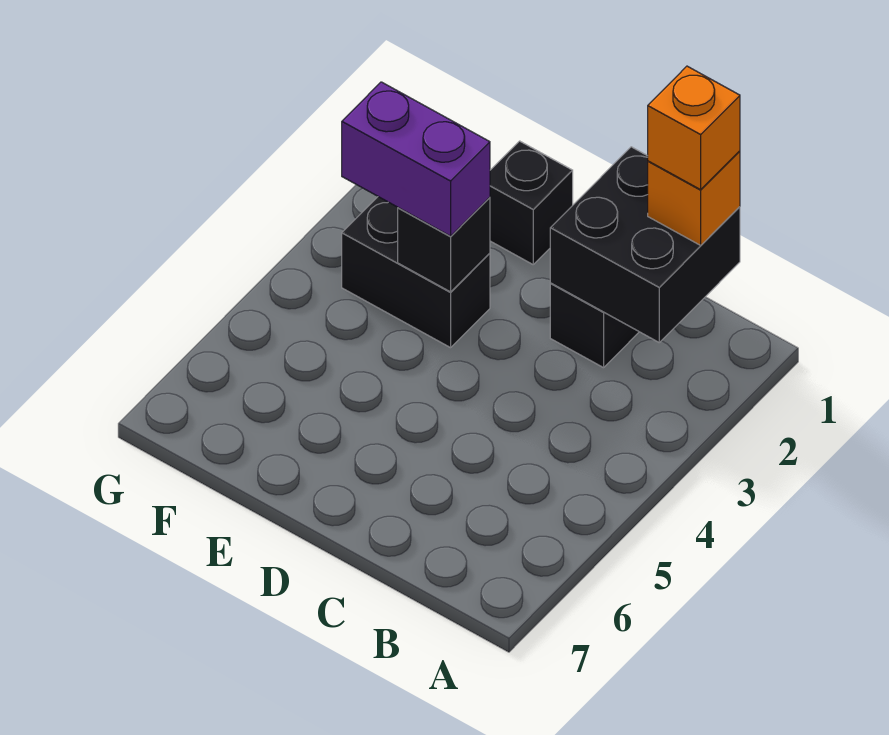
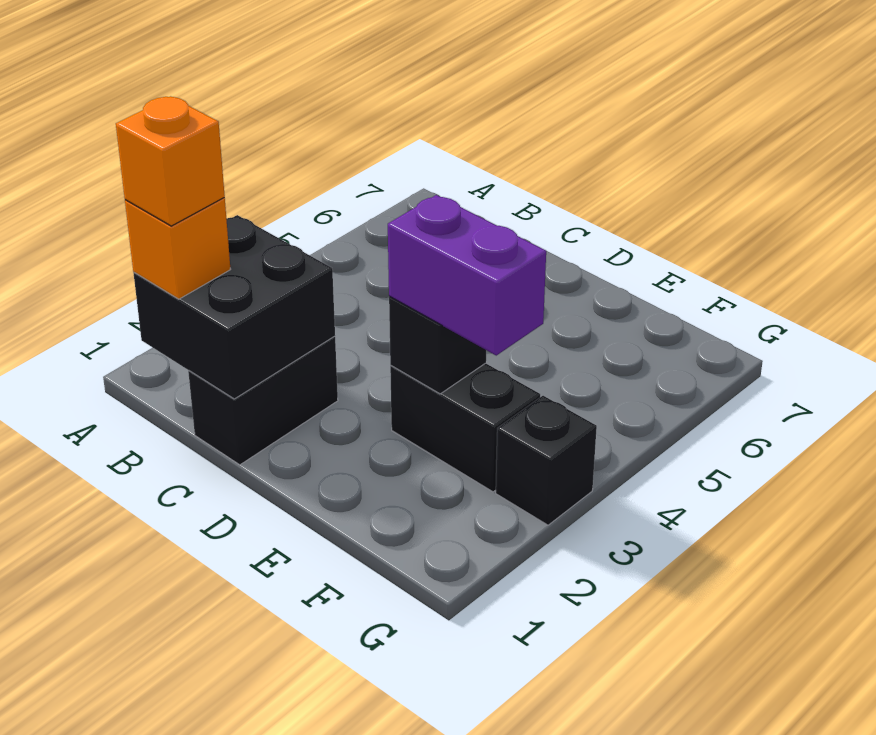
black 1x1 brick [490,141,573,264] -> black 1x1 brick moved to [496,396,597,525]

